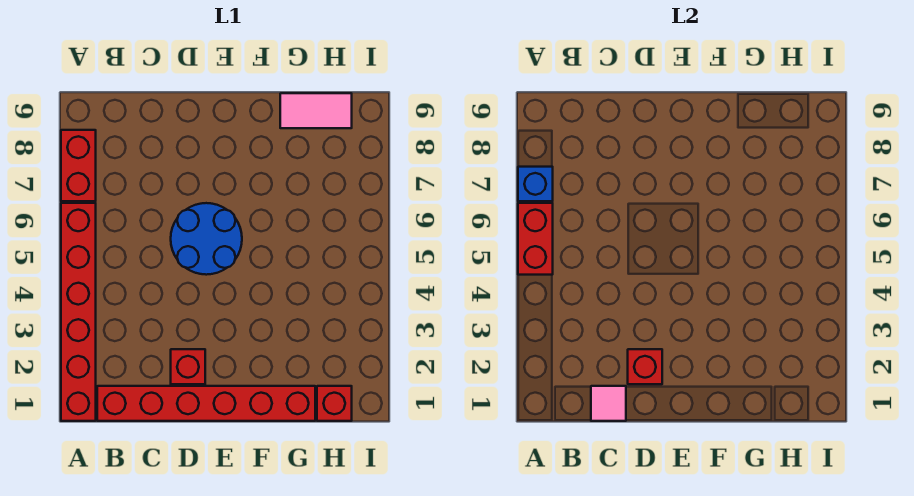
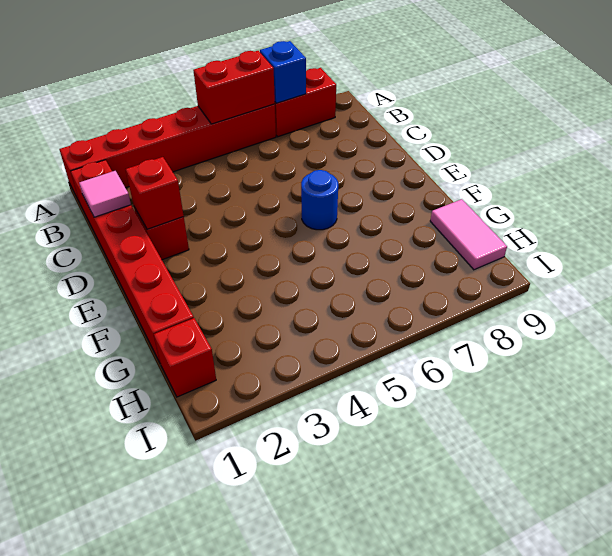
blue 2x2 round brick [171,203,242,275] -> blue 1x1 round brick [301,170,338,230]

